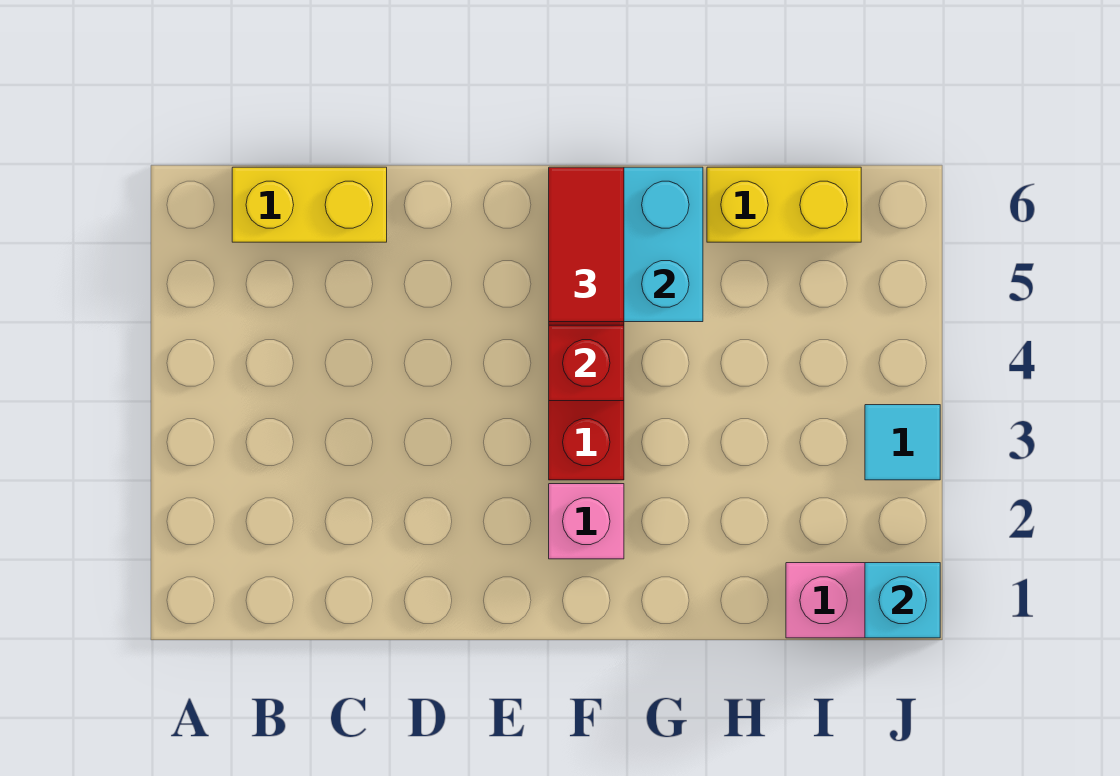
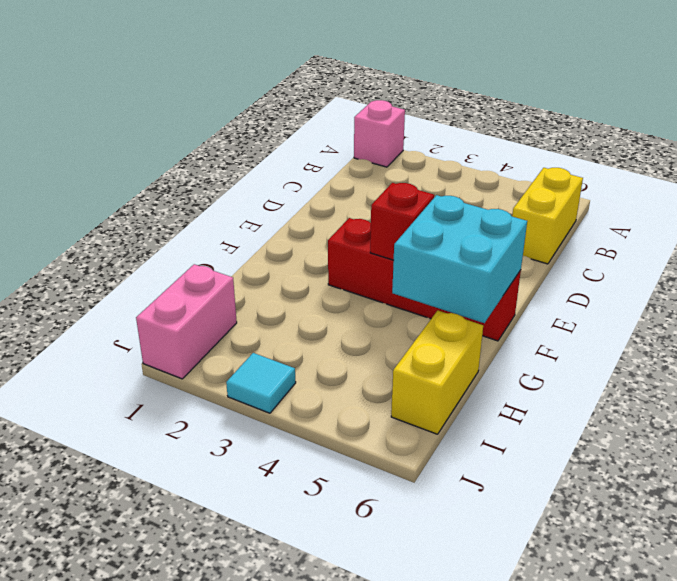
pink 1x1 brick [549,484,624,559] -> pink 1x1 brick moved to [354,100,405,167]
red 1x2 tile [549,167,624,322] -> none
cyan 1x1 brick [865,563,940,638] -> none

